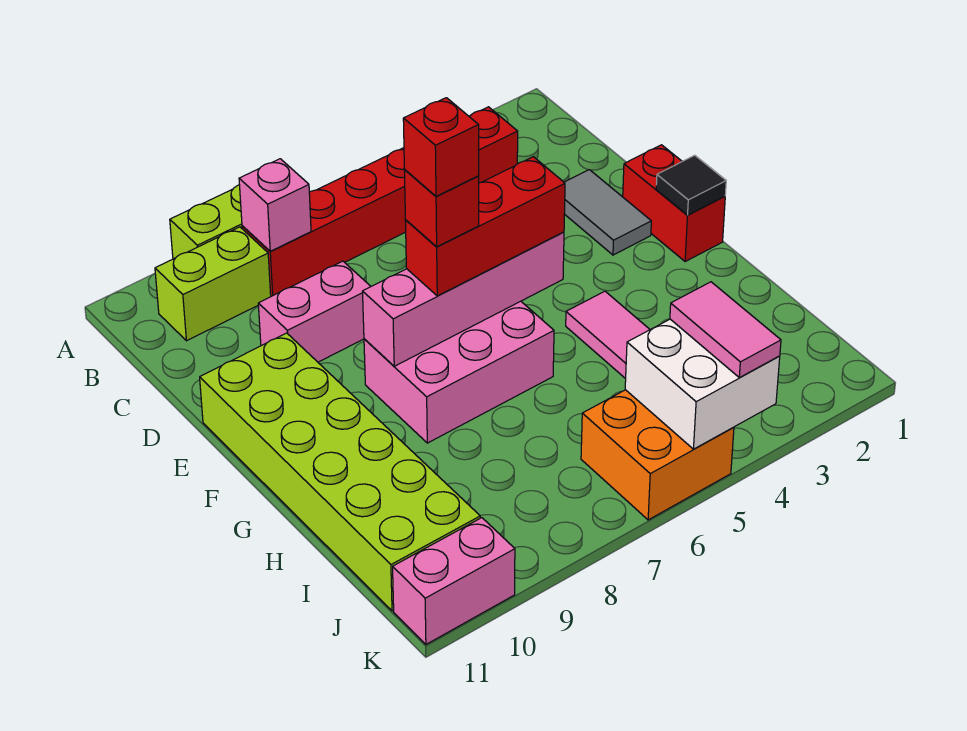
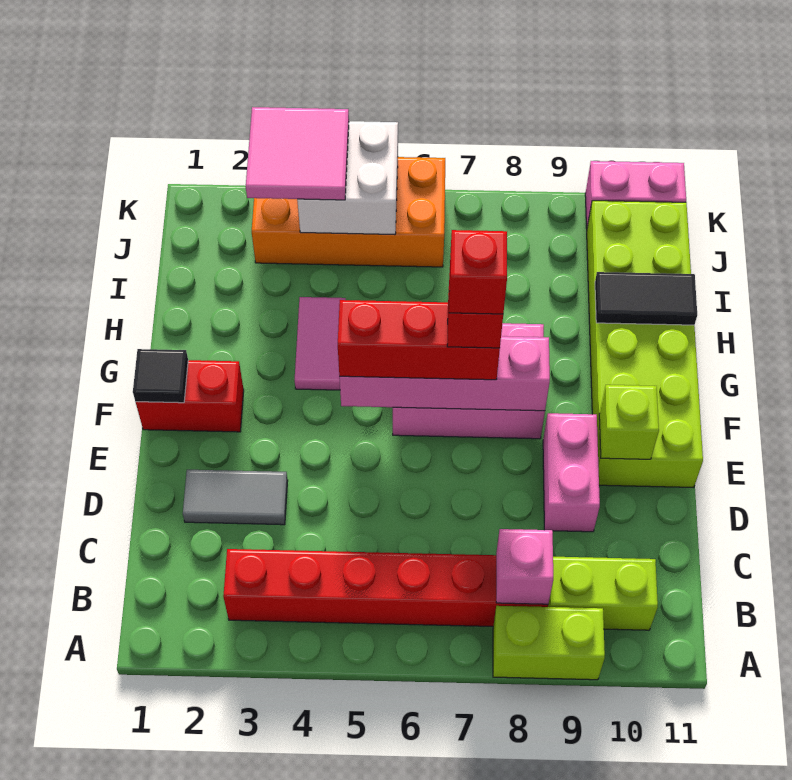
grey 1x2 tile [564,170,651,255] -> grey 1x2 tile turned to [183,470,288,525]
pink 1x2 brick [258,261,371,362] -> pink 1x2 brick turned to [543,413,600,532]
red 1x2 brick [623,145,725,262] -> red 1x2 brick turned to [136,360,244,432]
none -> lime 1x1 brick [599,385,659,459]
none -> black 1x2 tile [595,272,697,325]
pink 1x2 tile [670,282,781,378] -> pink 2x2 tile [246,107,349,200]
orange 2x2 brick [581,390,734,520] -> orange 2x4 brick [252,157,445,267]

